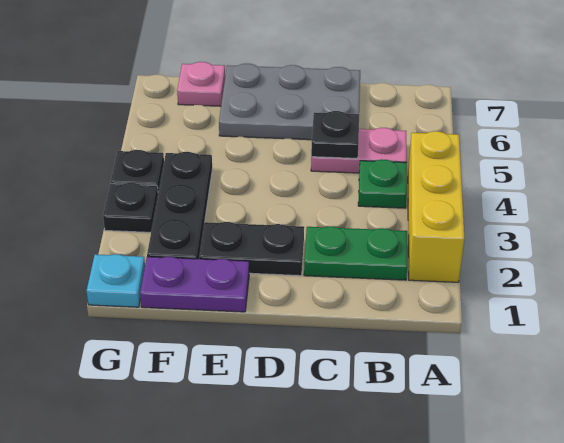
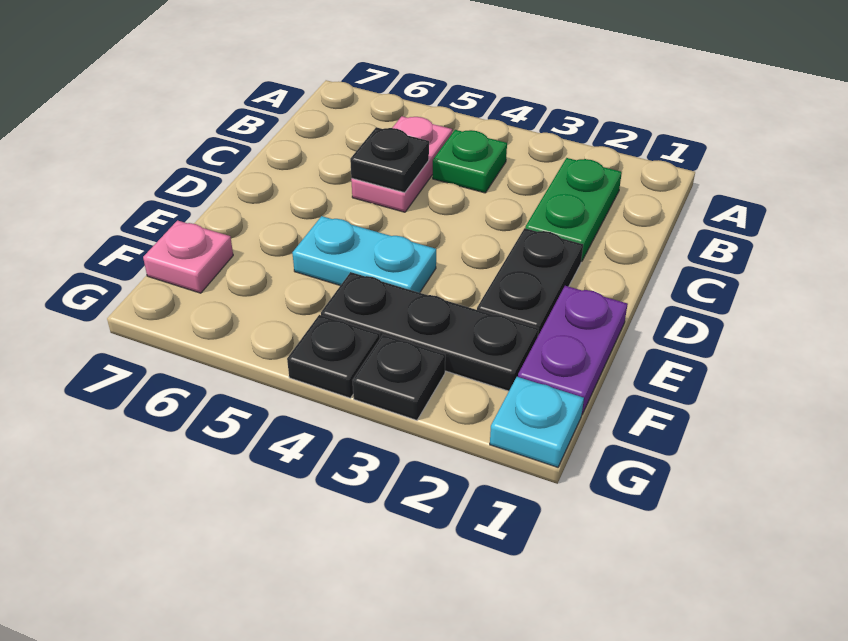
yellow 1x3 brick [408,131,465,282] -> none
grey 2x3 plate [219,64,360,140] -> none
none -> cyan 1x2 plate [292,216,436,293]

